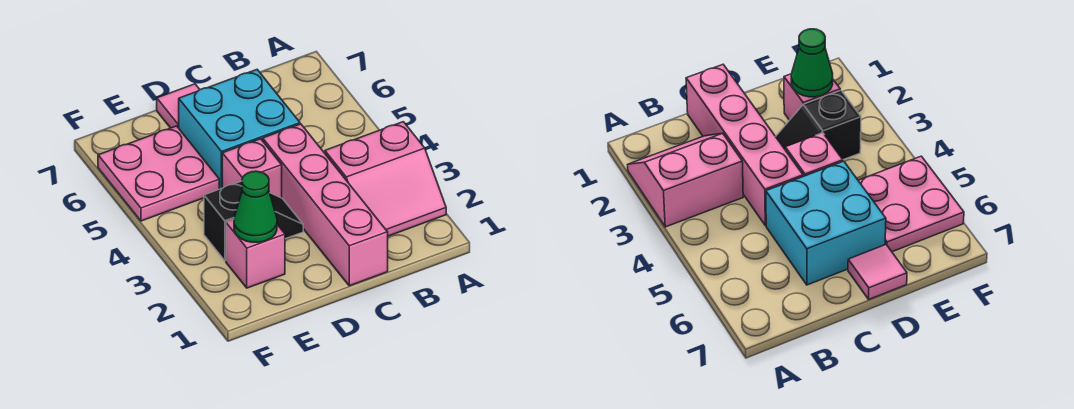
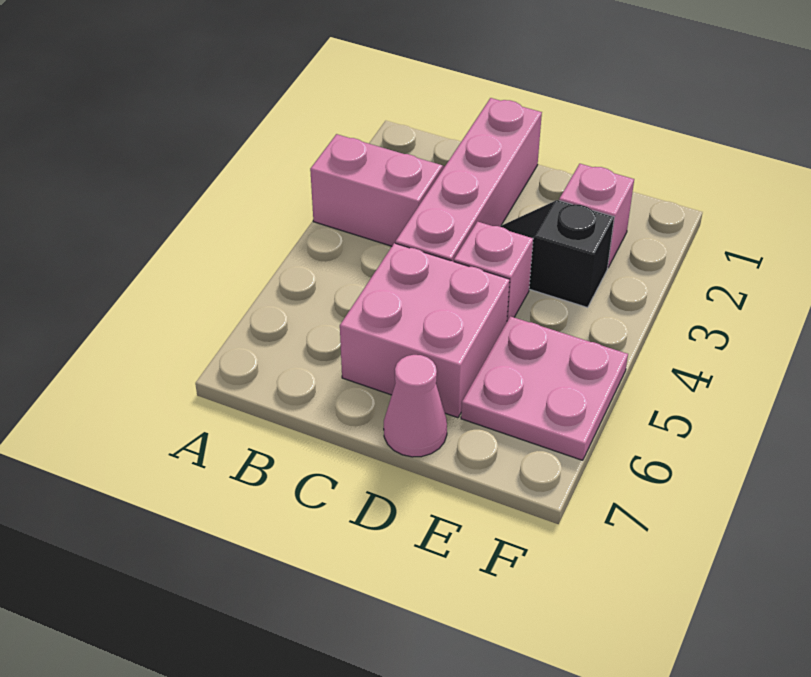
cyan 2x2 brick [179,70,300,189] -> pink 2x2 brick [340,243,510,418]
pink 1x1 tile [157,84,200,128] -> pink 1x1 cone [384,355,447,457]
green 1x1 cone [234,171,277,242] -> none

